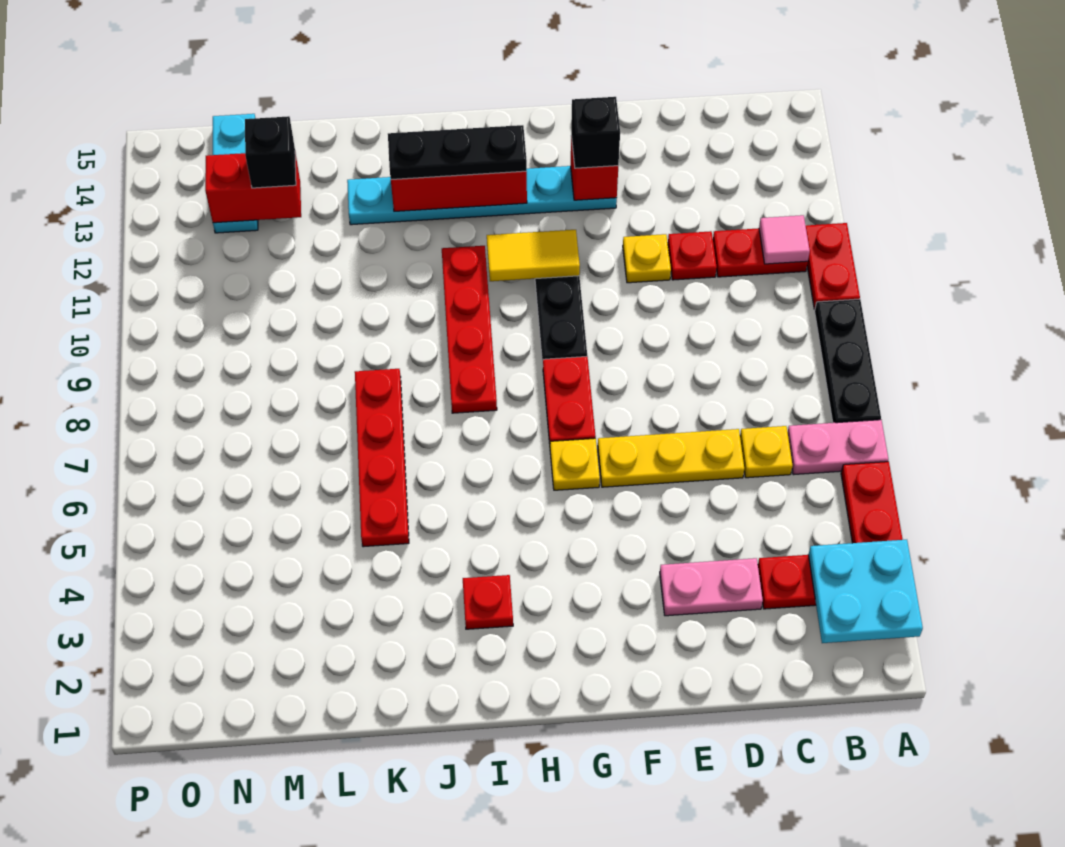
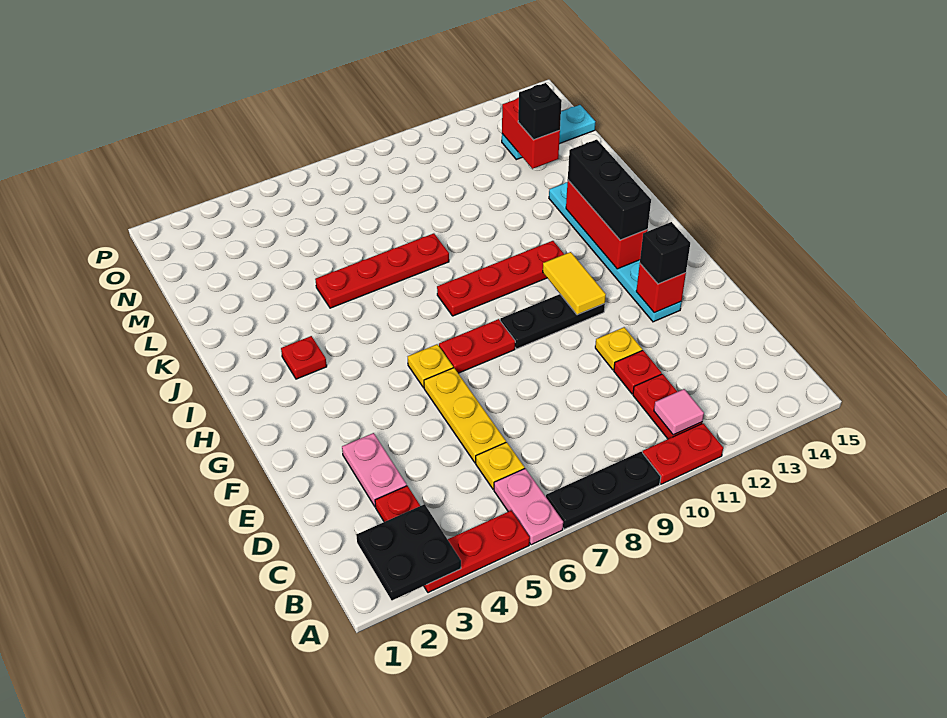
cyan 2x2 plate [808,540,923,643] -> black 2x2 plate [356,504,461,600]
black 1x3 plate [388,125,527,180] -> black 1x3 brick [568,140,651,240]

